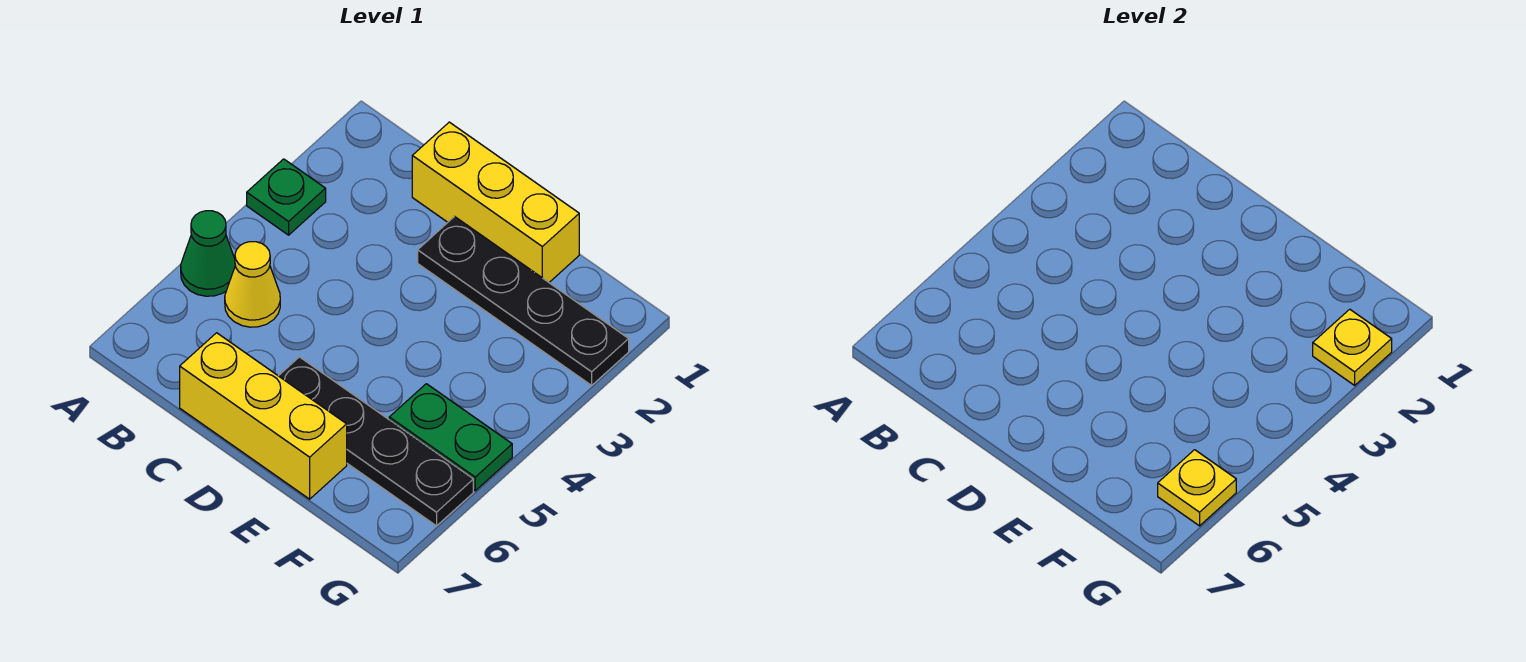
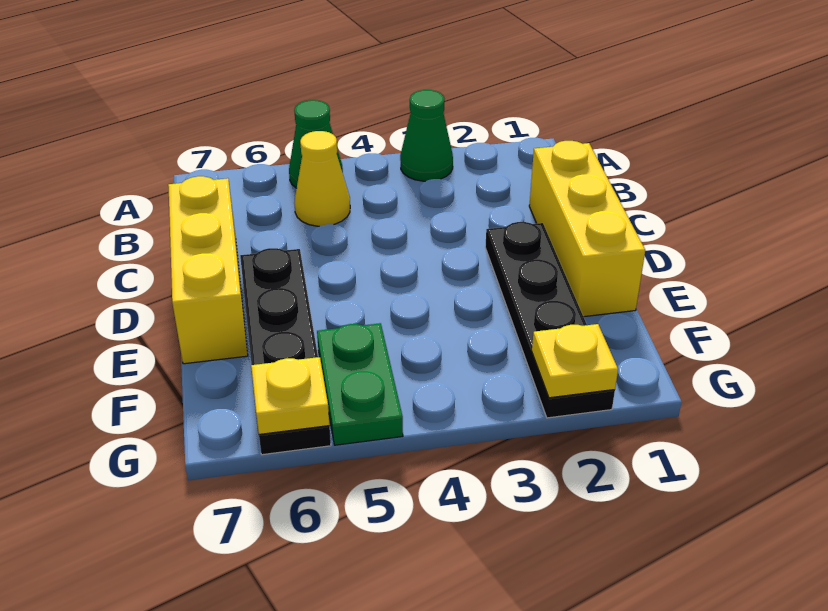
green 1x1 plate [247,159,326,235] -> green 1x1 cone [400,90,453,181]

